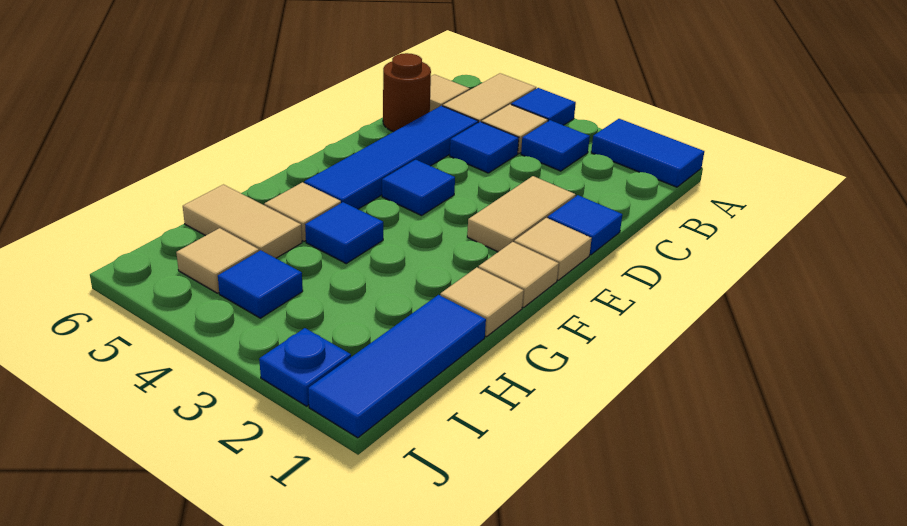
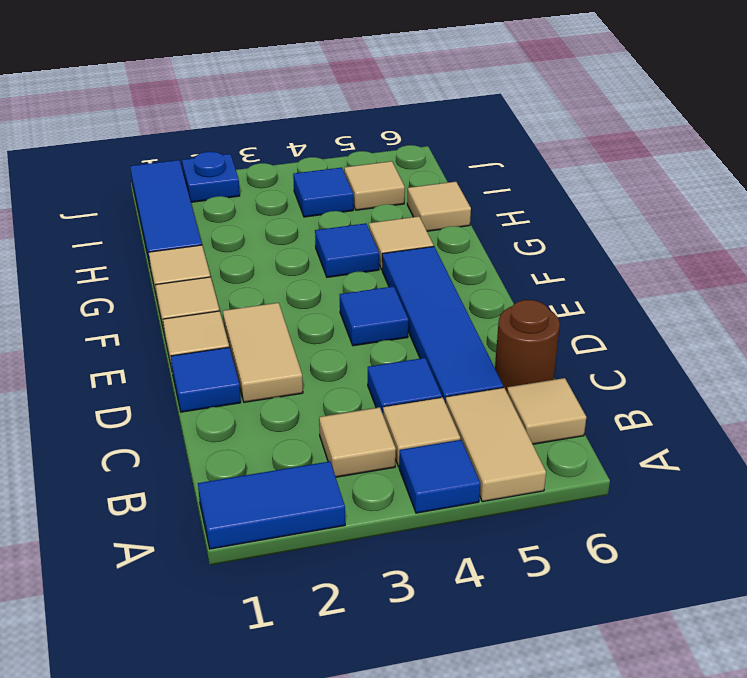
blue 1x1 tile [521,120,590,171] -> tan 1x1 tile [319,407,396,477]
tan 1x2 tile [183,185,302,258] -> tan 1x1 tile [407,182,471,231]

